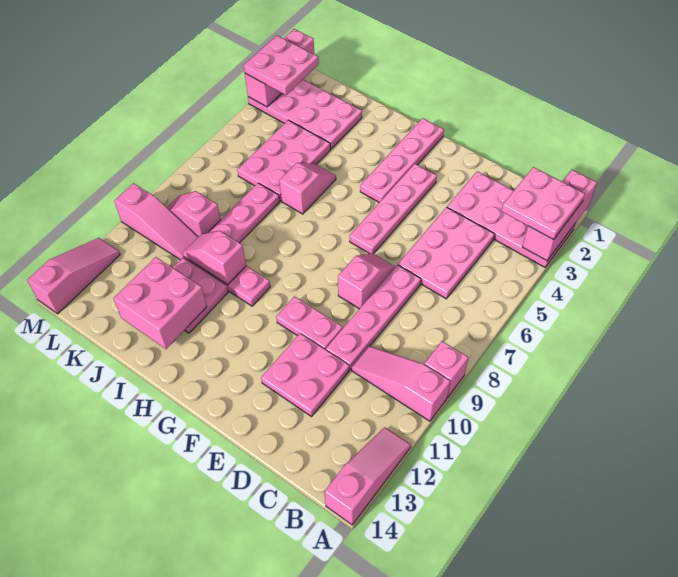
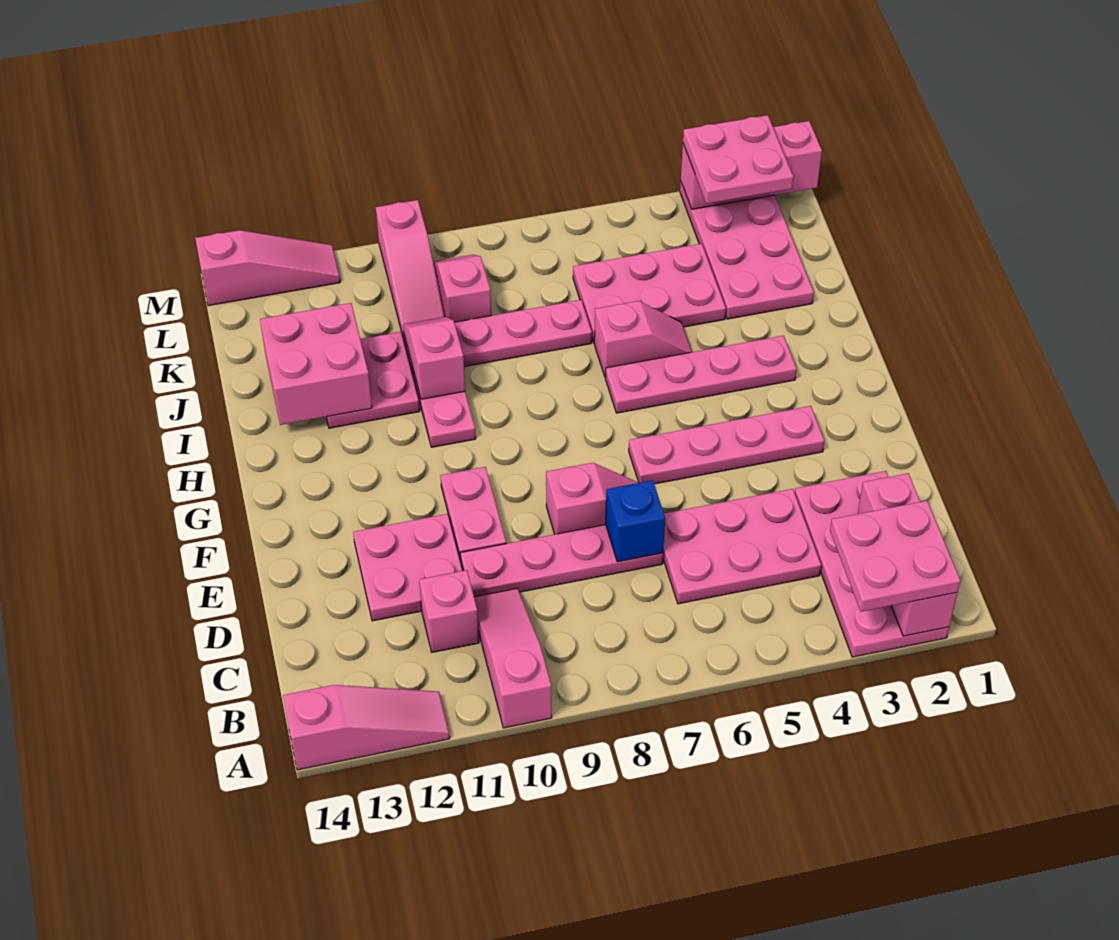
pink 1x3 brick [522,170,597,261] -> pink 1x3 brick turned to [858,473,958,636]
pink 1x1 brick [424,341,468,397] -> pink 1x1 brick moved to [419,570,479,652]
none -> blue 1x1 brick [606,480,665,562]
pink 1x4 plate [360,118,444,202] -> pink 1x4 plate moved to [606,336,797,413]

